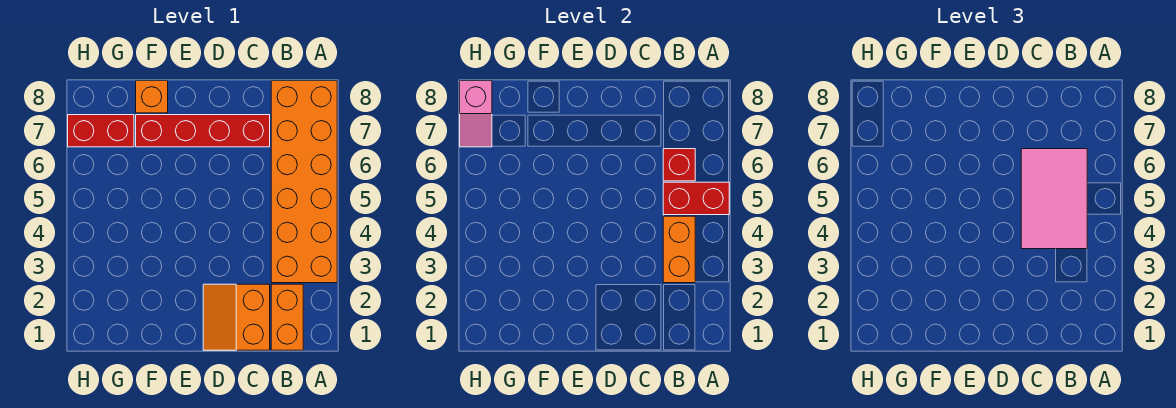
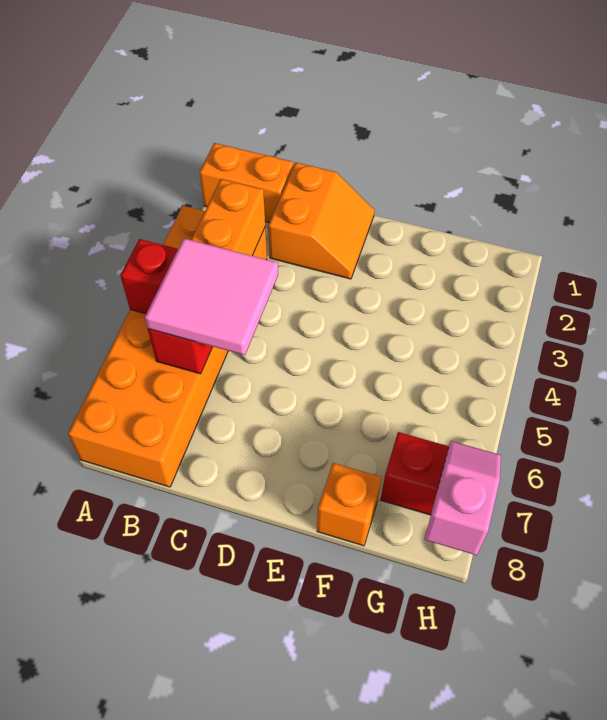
orange 1x2 brick [271,284,303,350] -> orange 1x2 brick turned to [200,143,294,222]
pink 2x3 tile [1021,149,1087,249] -> pink 2x2 tile [145,238,278,355]
red 1x4 brick [136,115,270,147] -> none

